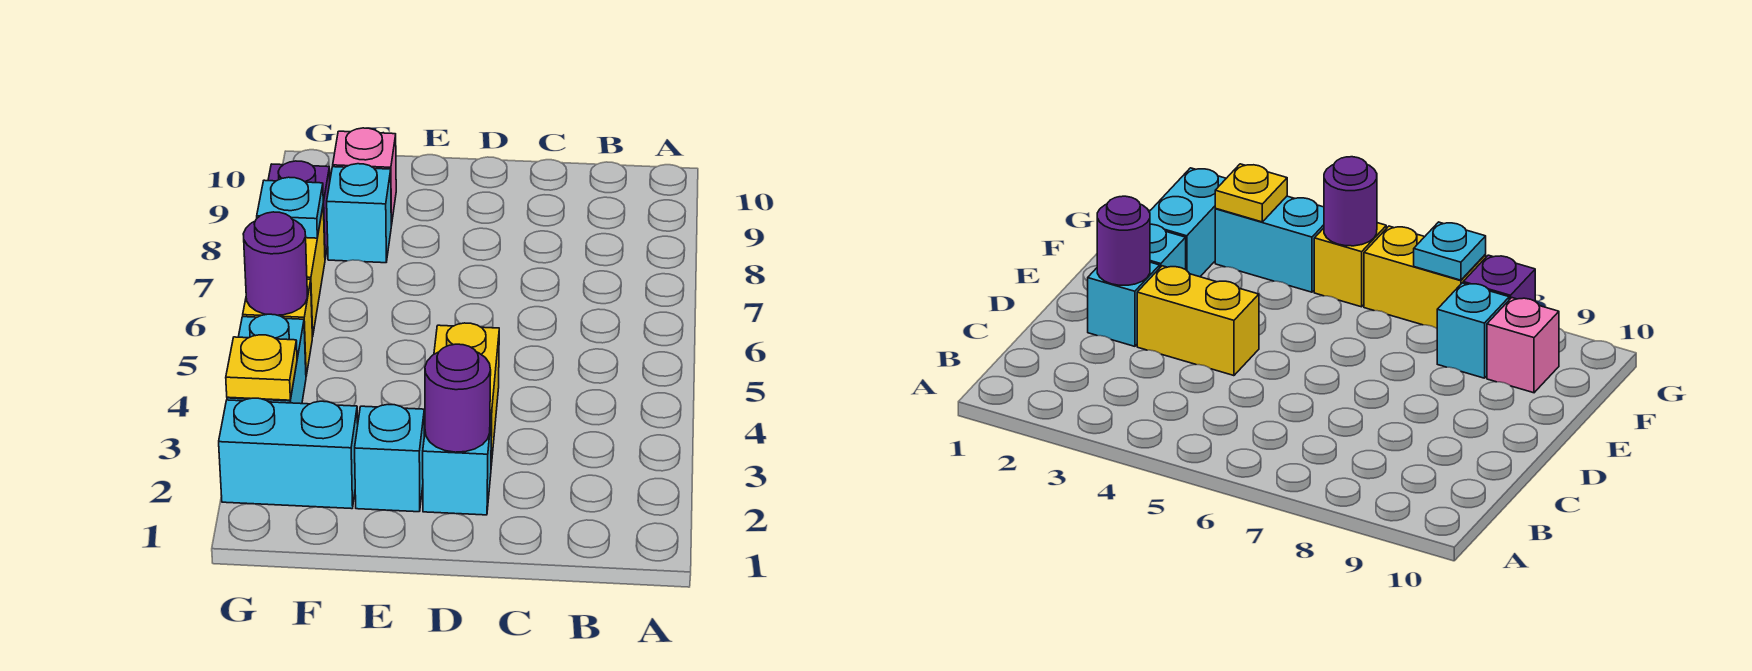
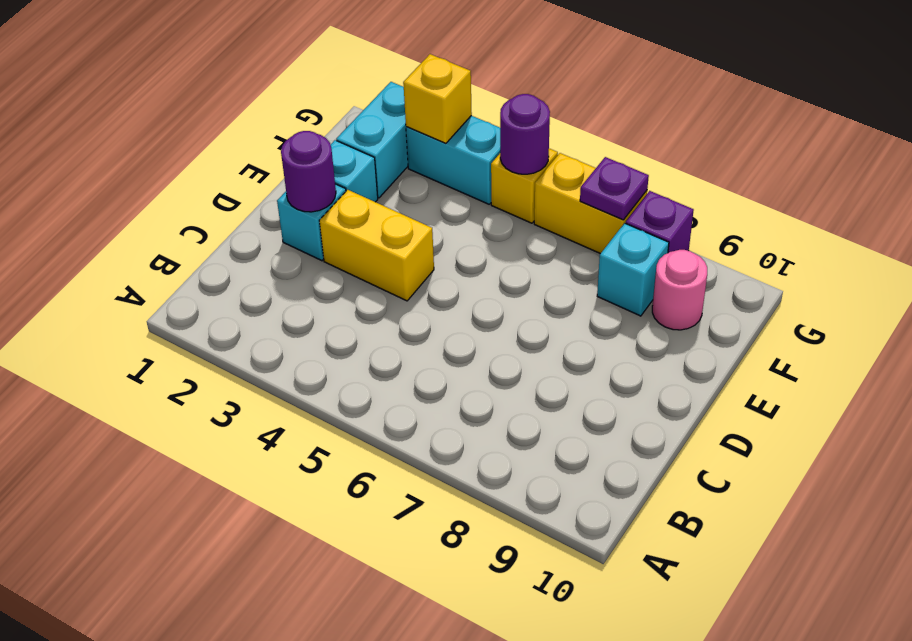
pink 1x1 brick [333,128,396,226] -> pink 1x1 round brick [652,250,707,330]
yellow 1x1 plate [226,335,297,400] -> yellow 1x1 brick [403,54,472,144]
cyan 1x1 plate [257,177,323,238] -> purple 1x1 plate [580,157,649,220]

